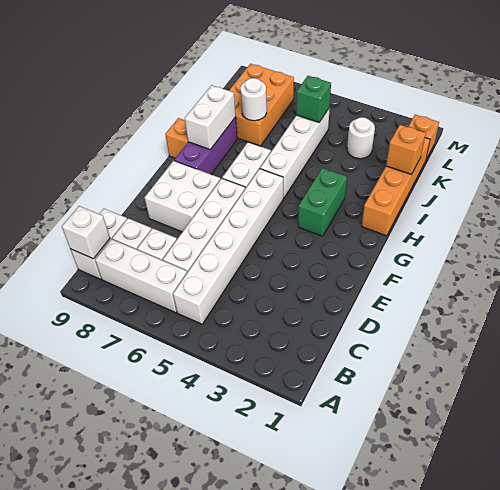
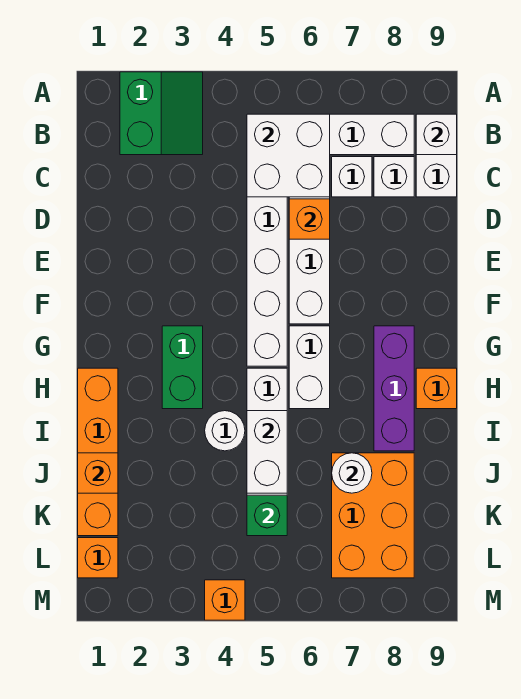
none -> green 2x2 slope [120,72,203,155]
none -> orange 1x1 brick [289,199,330,239]
white 2x2 brick [145,161,220,232] -> white 2x2 brick moved to [247,114,330,197]
white 1x2 brick [185,85,236,150] -> white 1x2 brick moved to [247,411,287,493]
white 1x1 round brick [347,117,375,159] -> white 1x1 round brick moved to [205,411,245,451]
none -> orange 1x1 brick [205,580,245,620]

